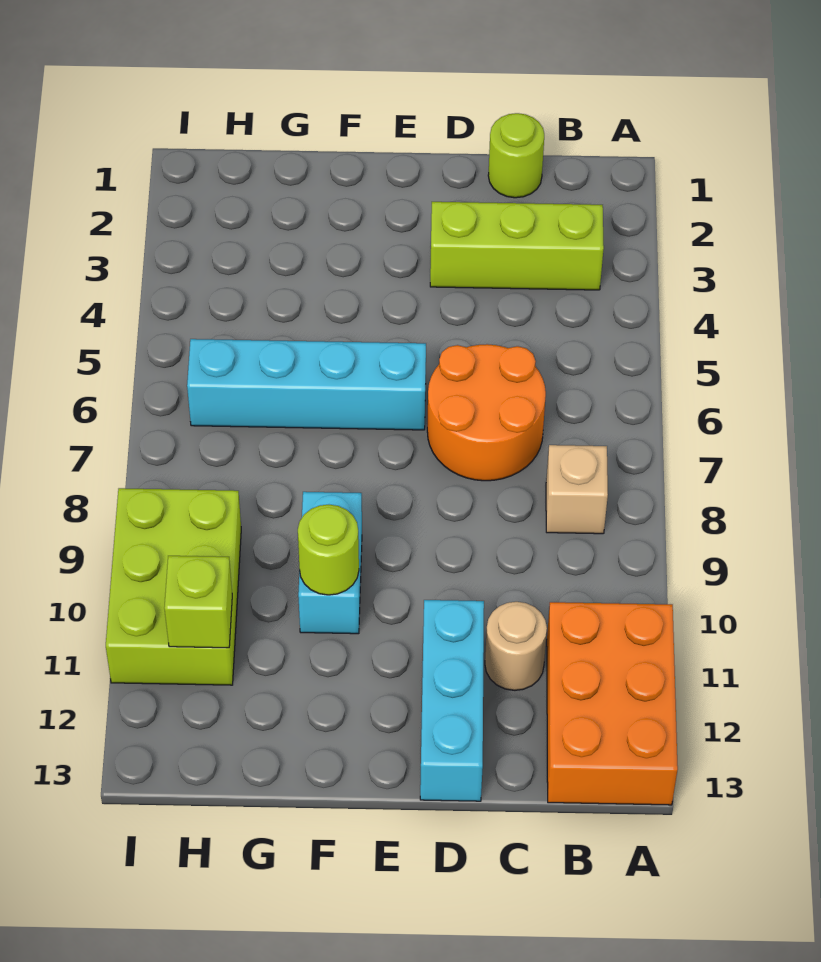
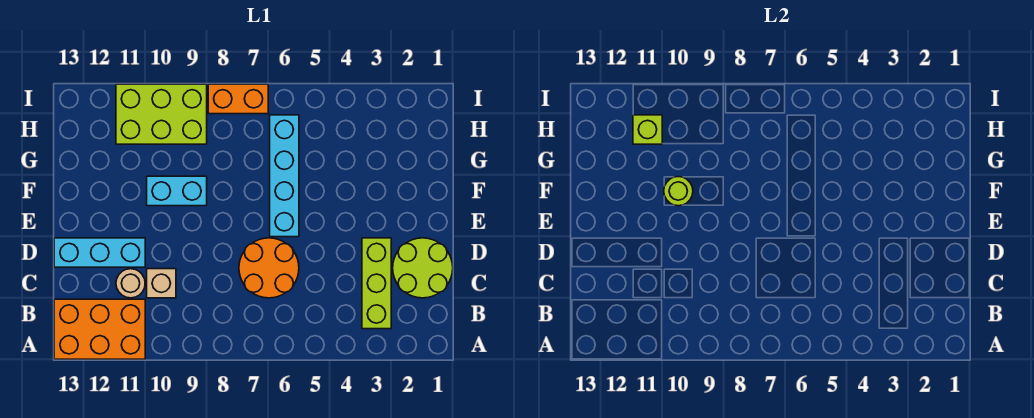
tan 1x1 brick [546,445,608,534] -> tan 1x1 brick moved to [147,269,176,298]
lime 1x1 round brick [488,113,544,198] -> lime 2x2 round brick [393,238,453,298]
none -> orange 1x2 brick [208,84,268,114]

